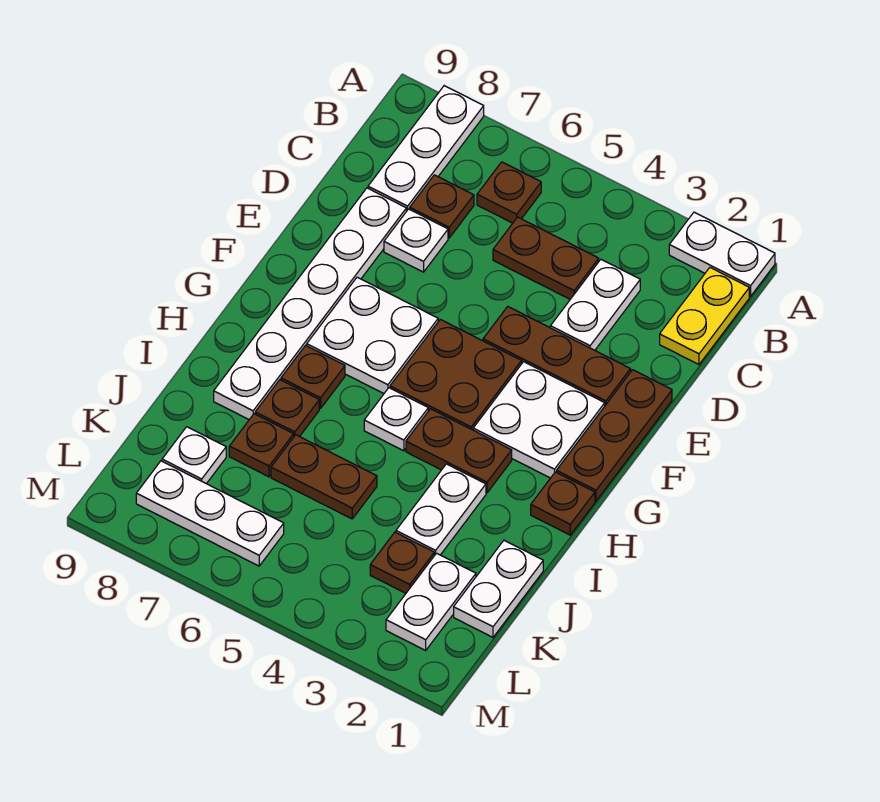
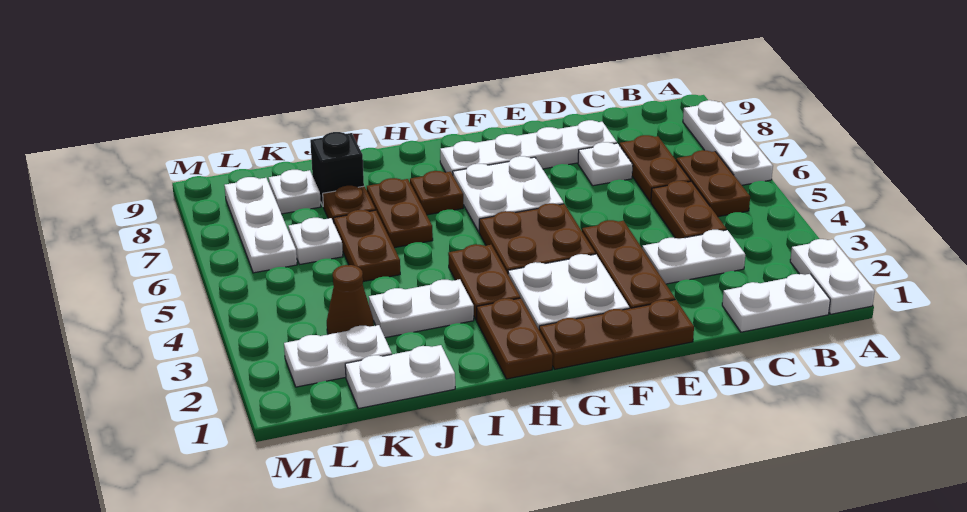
white 1x3 plate [368,86,484,211] -> white 1x3 plate turned to [683,100,773,185]
yellow 1x2 plate [660,268,749,364] -> white 1x2 plate [722,274,830,332]
brown 1x1 plate [477,162,541,223] -> brown 1x2 plate [676,150,750,217]
brown 1x1 plate [410,175,474,238] -> brown 1x2 plate [619,135,691,202]
white 1x6 plate [214,188,406,420] -> white 1x4 plate [440,120,617,175]
brown 1x1 plate [531,472,595,535] -> brown 1x2 plate [477,298,553,379]
white 1x1 plate [364,388,428,451] -> white 1x1 plate moved to [288,218,343,264]
brown 1x1 plate [255,380,319,437] -> brown 1x2 plate [367,178,433,248]
none -> black 1x1 brick [310,132,364,206]
brown 1x1 plate [370,532,434,593] -> brown 1x1 cone [327,265,374,334]

